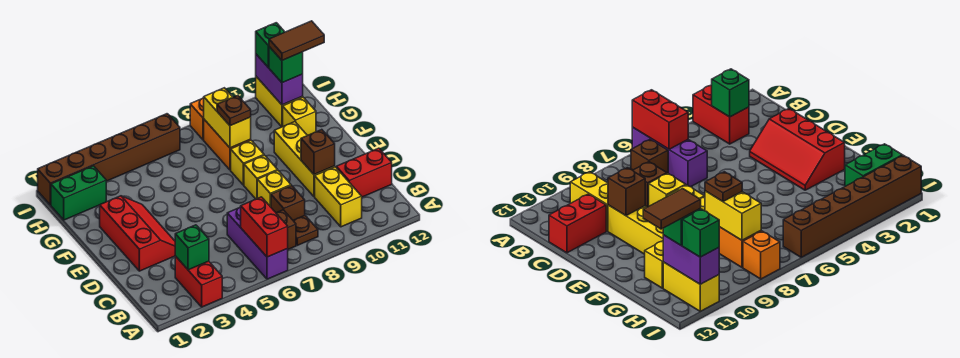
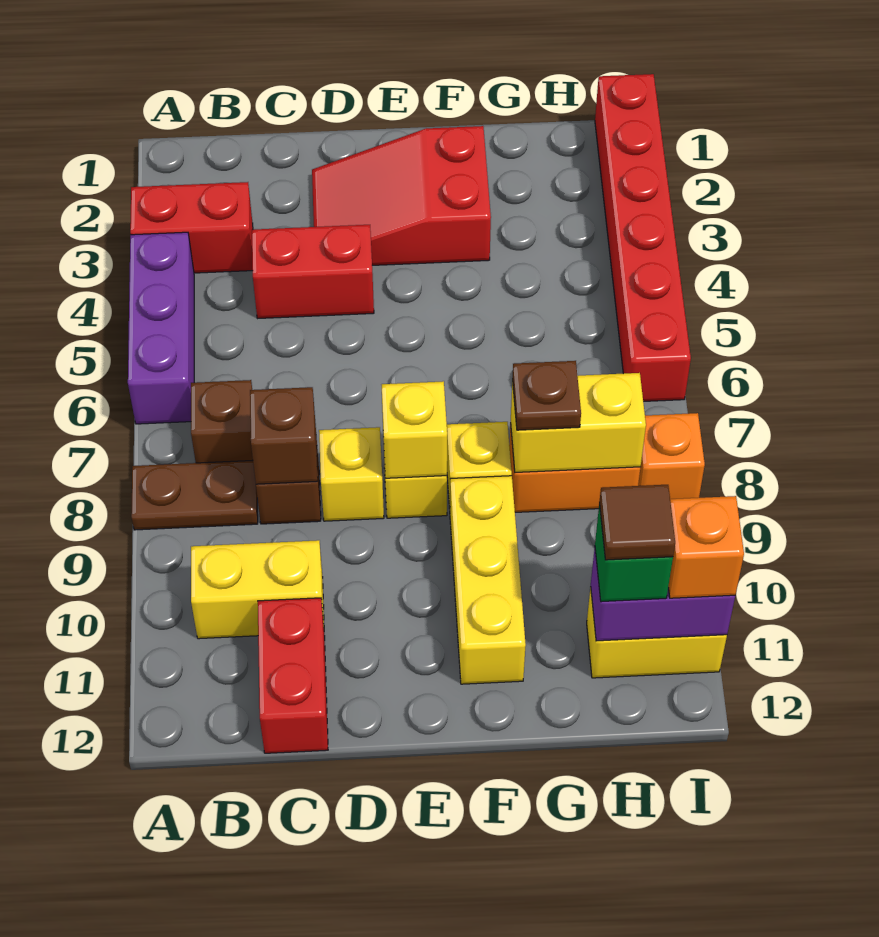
purple 1x3 brick [227,207,288,279] -> purple 1x3 brick turned to [128,232,194,424]
red 1x2 brick [241,197,288,257] -> red 1x2 brick moved to [252,225,374,319]
green 1x1 brick [175,225,209,270] -> none
brown 1x1 plate [293,216,318,245] -> brown 1x2 plate [131,461,258,530]
red 2x3 slope [100,196,175,271] -> red 2x3 slope turned to [312,126,491,265]
yellow 1x3 brick [274,122,335,197] -> yellow 1x3 brick turned to [450,476,526,684]
brown 1x1 brick [301,130,335,174] -> brown 1x1 brick moved to [250,387,318,484]
yellow 1x1 brick [283,97,316,135] -> yellow 1x1 brick moved to [382,381,447,478]
green 1x2 brick [51,166,106,220] -> none
brown 1x2 tile [269,21,324,60] -> brown 1x1 tile [599,485,675,560]
brown 1x6 brick [38,114,180,205] -> red 1x6 brick [595,74,691,401]
green 1x1 brick [256,23,284,68] -> orange 1x1 brick [668,496,744,598]

